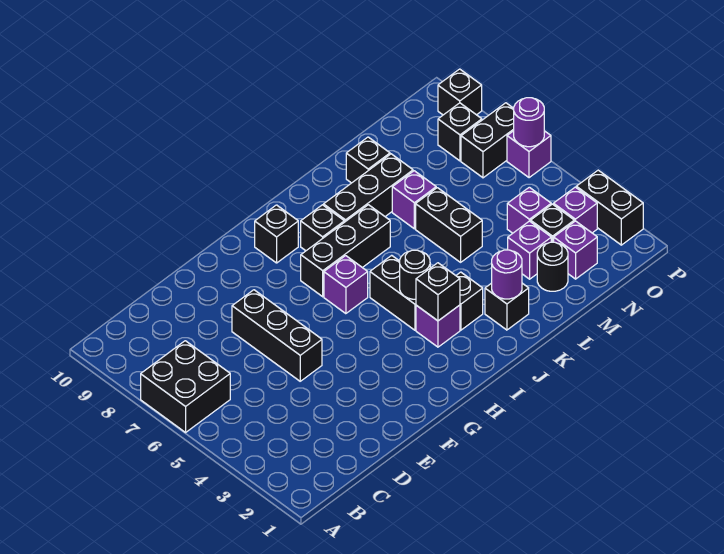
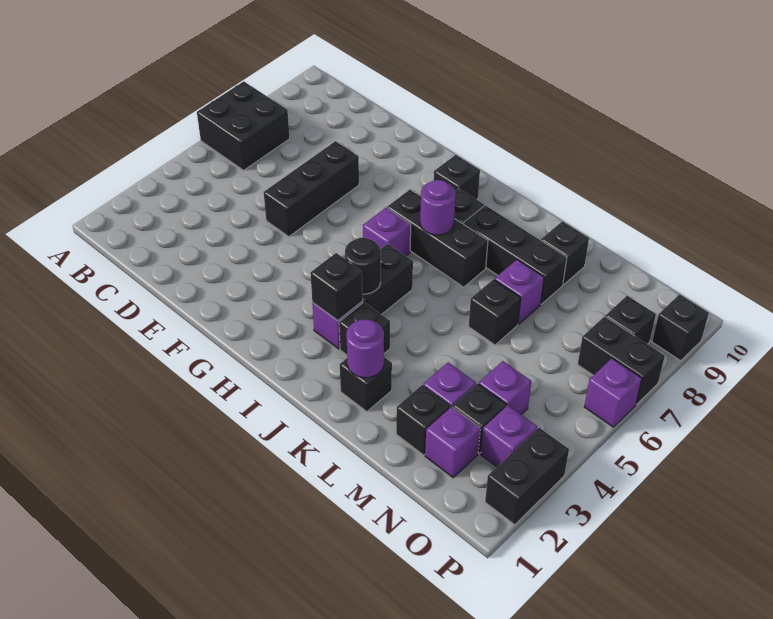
black 1x2 brick [416,188,482,262] -> black 1x1 brick [469,279,521,345]
black 1x1 round brick [537,242,568,291] -> black 1x1 brick [396,385,450,455]
purple 1x1 round brick [514,98,544,147] -> purple 1x1 round brick moved to [420,180,456,235]

